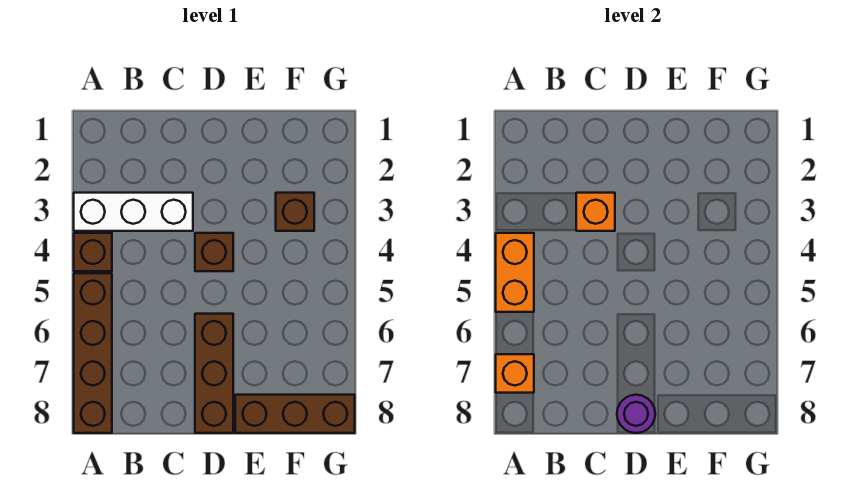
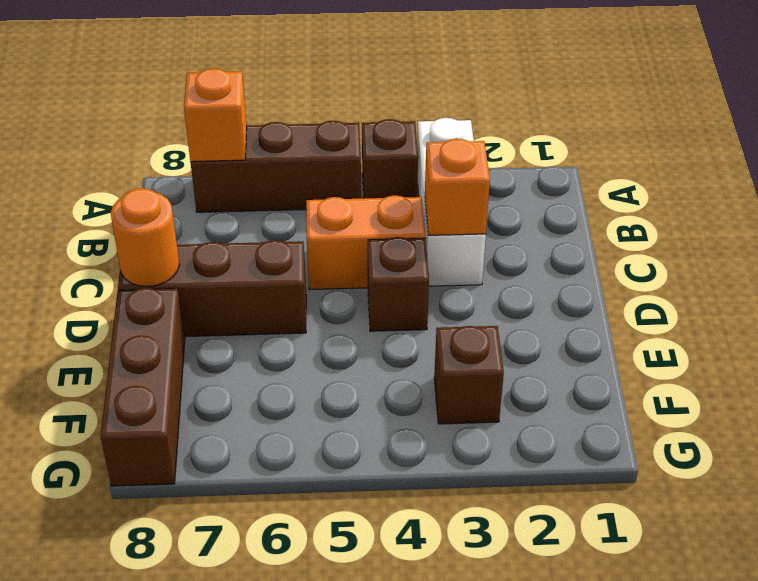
orange 1x2 brick [496,233,534,312] -> orange 1x2 brick moved to [306,195,425,290]
brown 1x4 brick [74,273,112,433] -> brown 1x3 brick [190,121,361,212]
purple 1x1 round brick [617,395,655,433] -> orange 1x1 round brick [111,188,180,287]

